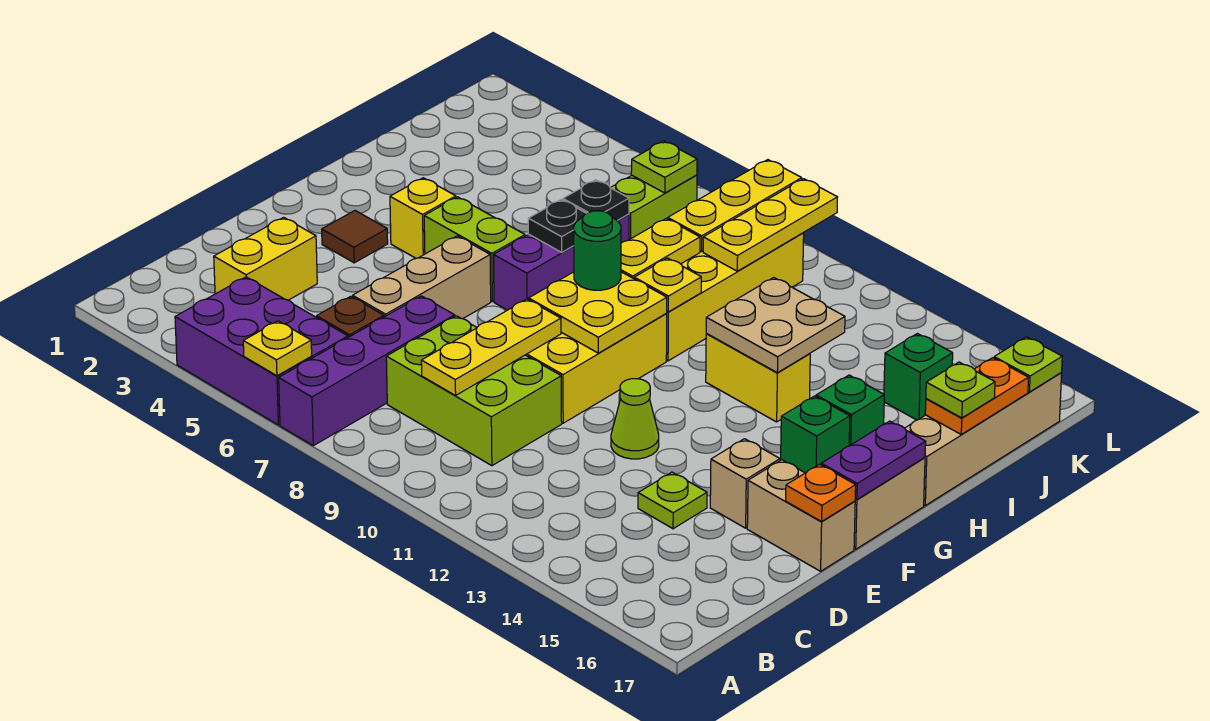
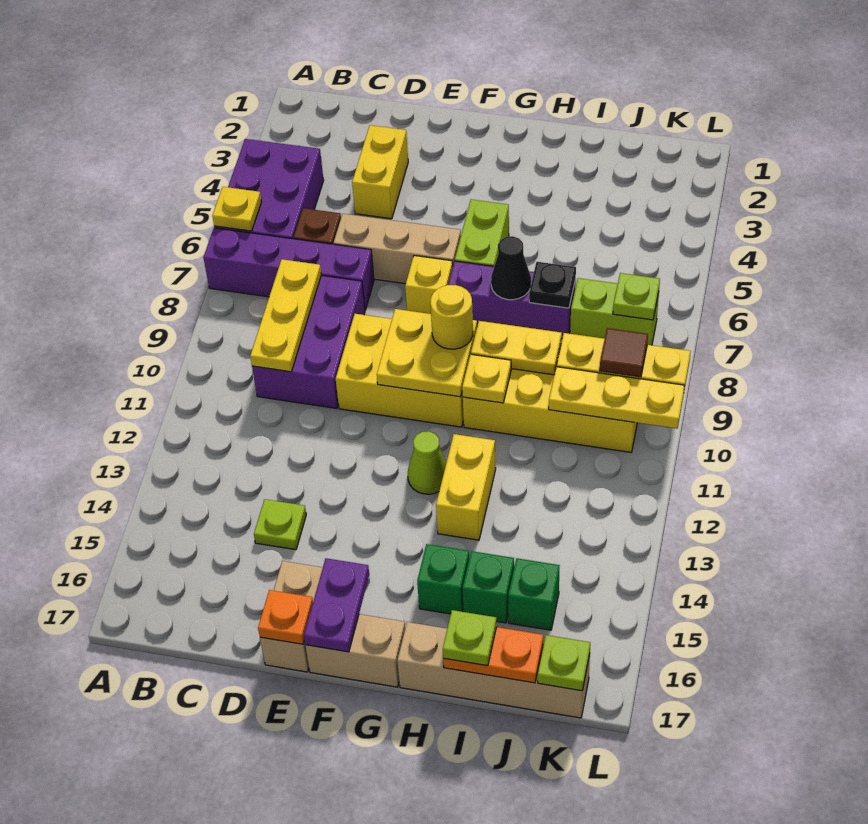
yellow 1x2 brick [214,217,317,300] -> yellow 1x2 brick turned to [352,125,408,219]
lime 2x3 brick [386,316,562,466] -> purple 2x3 brick [252,275,365,408]
yellow 1x3 plate [421,299,561,395] -> yellow 1x3 plate turned to [250,259,321,372]
lime 1x1 cone [611,379,659,459] -> lime 1x1 cone moved to [408,431,446,494]
tan 1x1 brick [710,439,780,528] -> none
brown 1x1 tile [322,211,388,263] -> brown 1x1 tile moved to [600,328,648,377]
purple 1x2 plate [821,421,926,499] -> purple 1x2 plate turned to [304,558,369,652]
yellow 1x1 brick [390,178,456,258] -> yellow 1x1 brick moved to [405,256,453,314]
green 1x1 round brick [574,211,621,290] -> yellow 1x1 round brick [430,285,473,349]
green 1x1 brick [781,396,850,473] -> green 1x1 brick moved to [463,551,514,623]
black 1x1 plate [528,200,586,252] -> black 1x1 cone [491,236,531,300]
tan 2x2 plate [706,277,845,373] -> none

